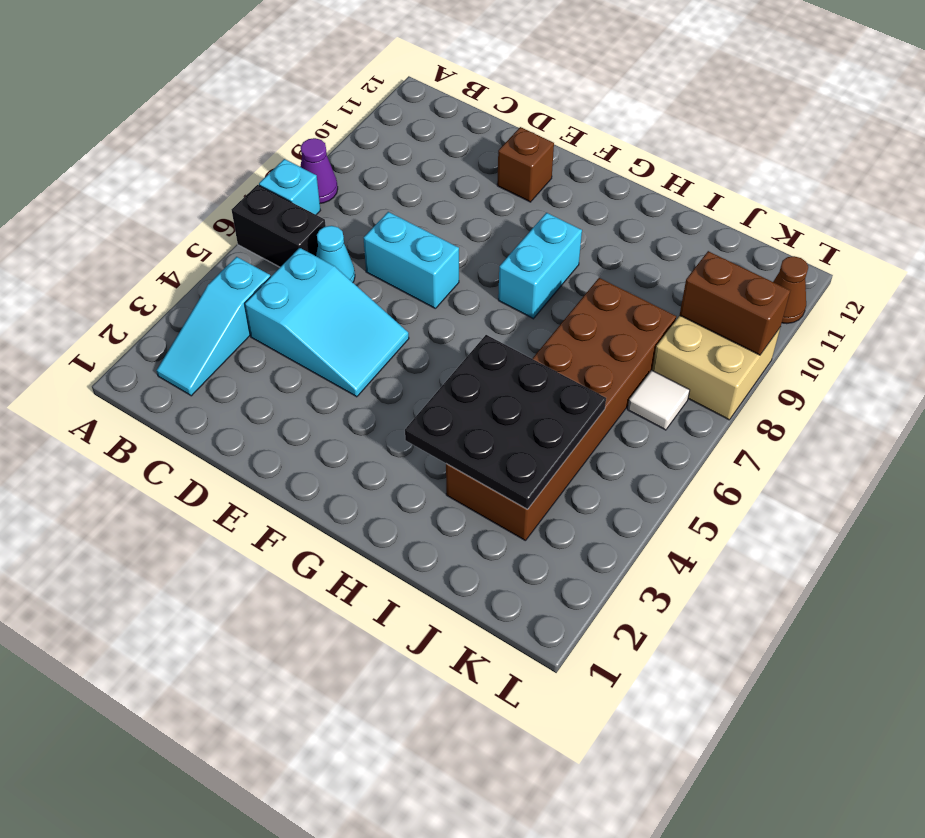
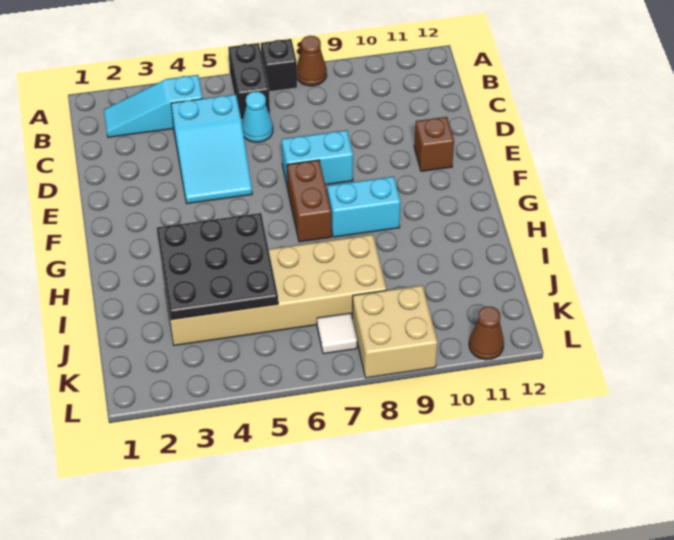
cyan 1x1 brick [259,159,320,215] -> black 1x1 brick [261,39,297,92]
purple 1x1 cone [300,138,338,203] -> brown 1x1 cone [297,36,327,86]
cyan 1x2 brick [364,212,459,309] -> cyan 1x2 brick turned to [282,130,353,189]
brown 2x6 brick [446,278,676,541] -> tan 2x6 brick [163,235,387,345]
brown 1x2 brick [680,251,790,355] -> brown 1x2 brick moved to [287,160,331,242]

